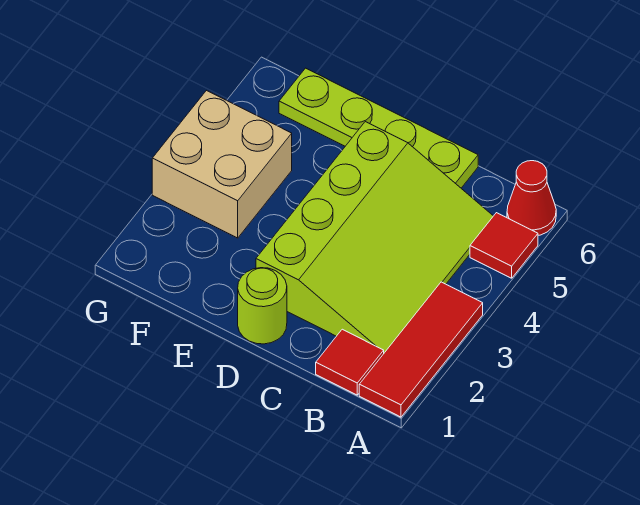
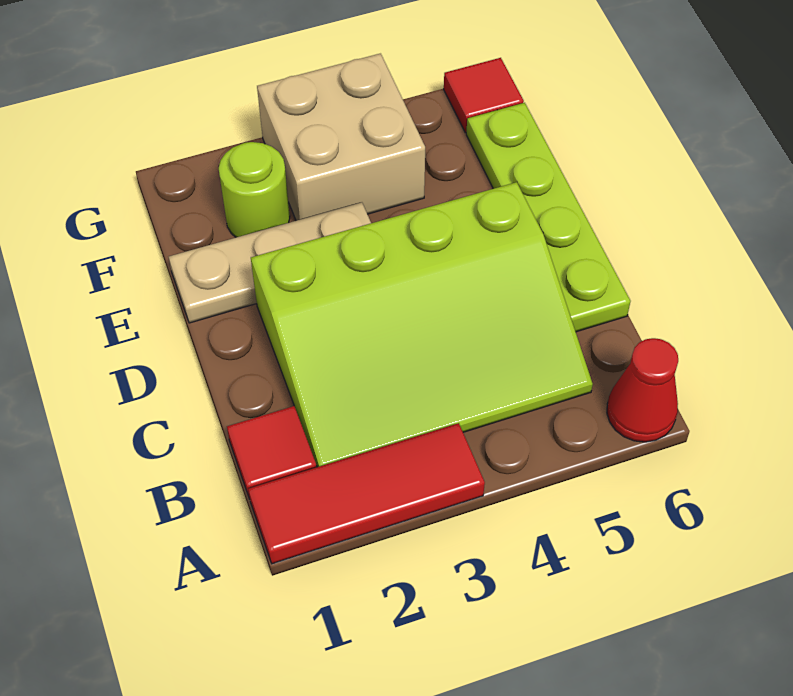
red 1x1 tile [470,213,538,278] -> red 1x1 tile moved to [444,58,524,133]
lime 1x1 round brick [238,268,287,344] -> lime 1x1 round brick moved to [219,142,290,237]
none -> tan 1x3 plate [169,202,371,323]

